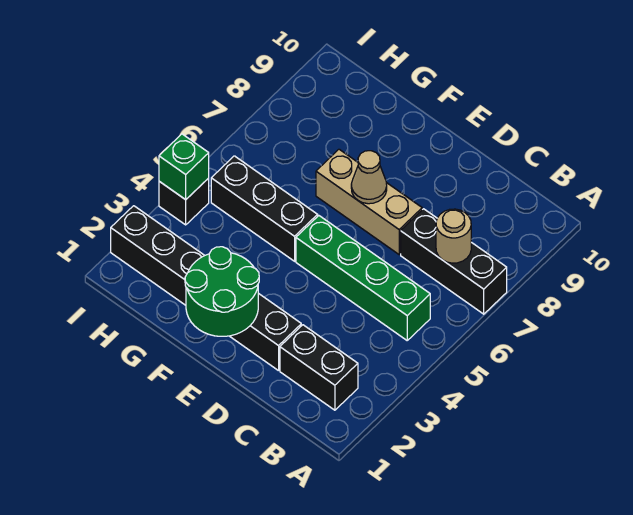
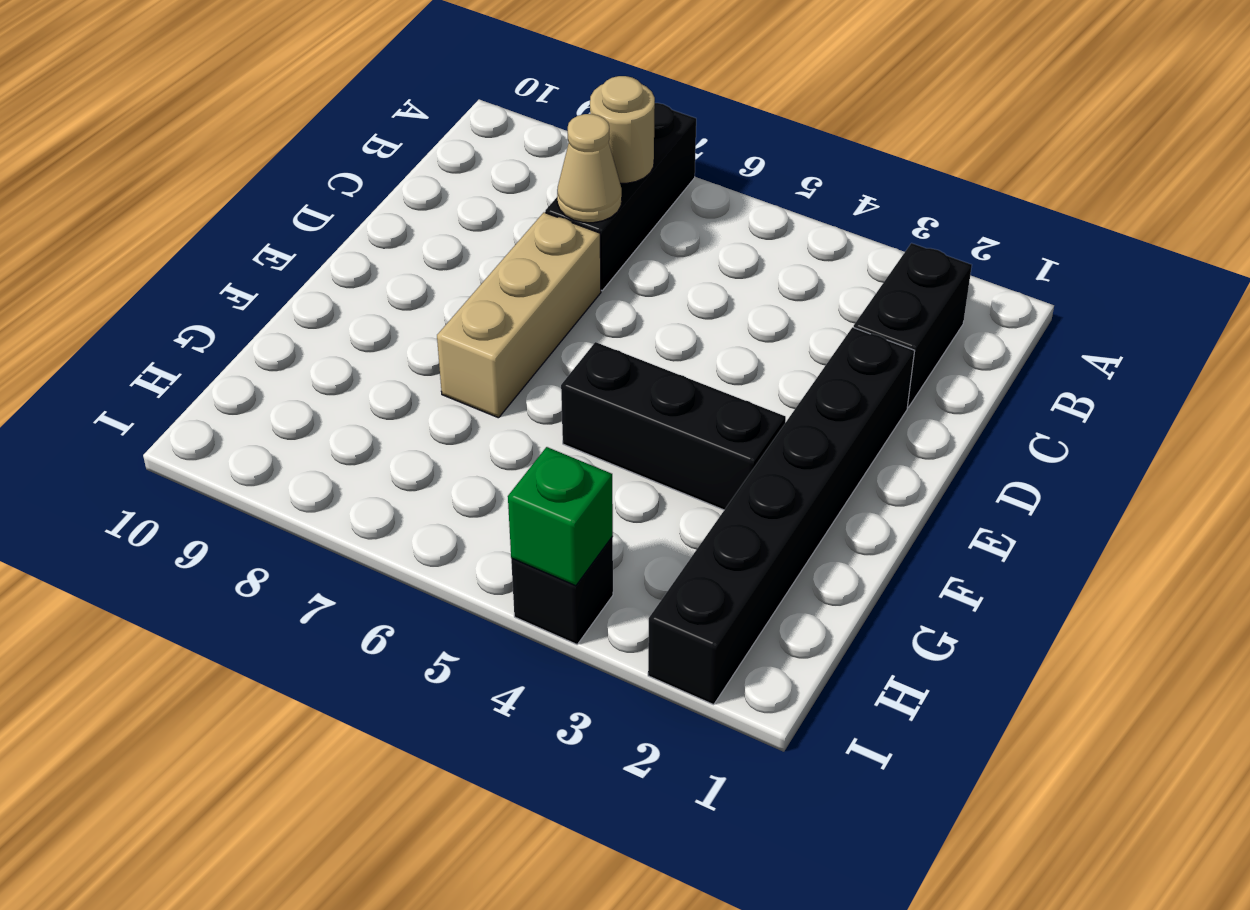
green 1x4 brick [296,216,430,340] -> none
green 2x2 round brick [185,247,259,336] -> none
tan 1x1 cone [351,151,387,204] -> tan 1x1 cone moved to [557,114,622,223]
black 1x3 brick [211,156,318,261] -> black 1x3 brick turned to [561,342,786,510]

